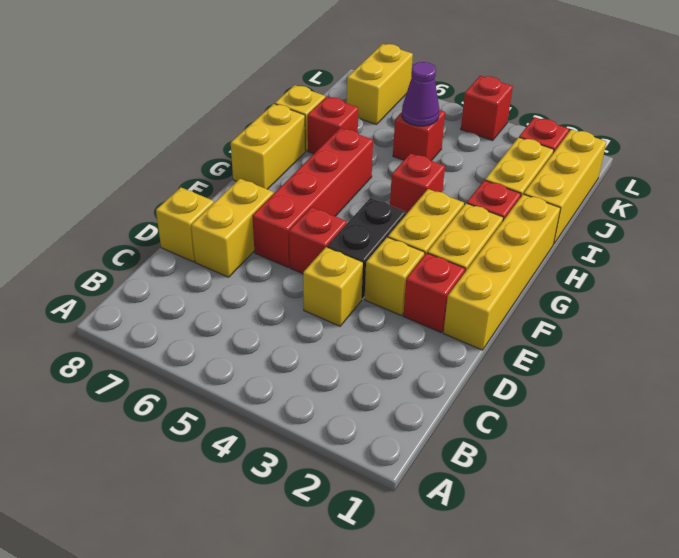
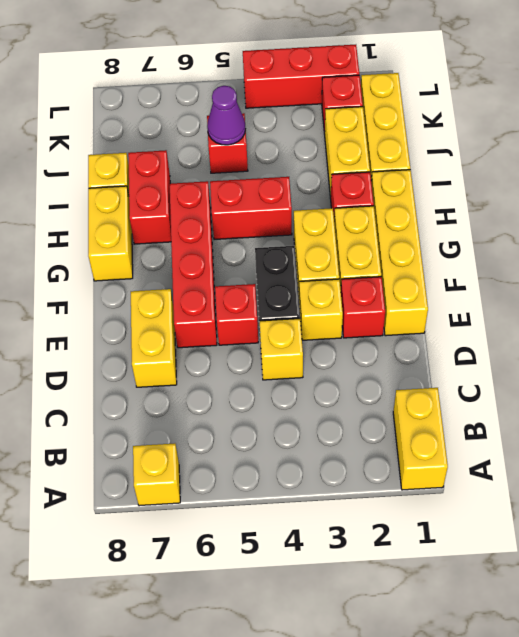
yellow 1x1 brick [156,187,214,262] -> yellow 1x1 brick moved to [133,444,180,506]
red 1x1 brick [390,153,445,214] -> red 1x2 brick [210,177,292,240]
red 1x1 brick [308,97,358,154] -> red 1x2 brick [128,150,171,244]
yellow 1x2 brick [347,44,413,125] -> yellow 1x2 brick moved to [393,388,448,490]
red 1x1 brick [461,76,513,141] -> red 1x3 brick [243,45,359,108]

